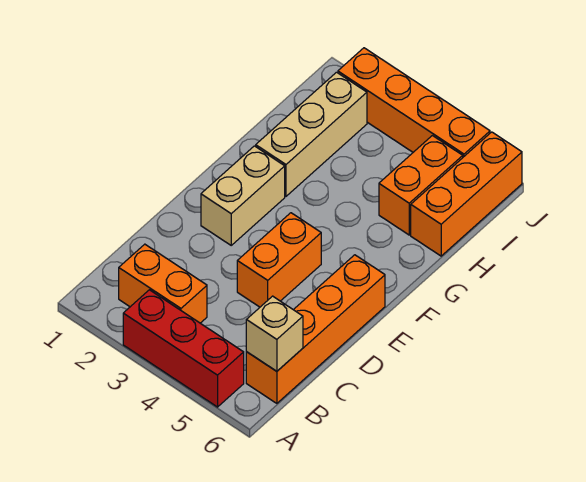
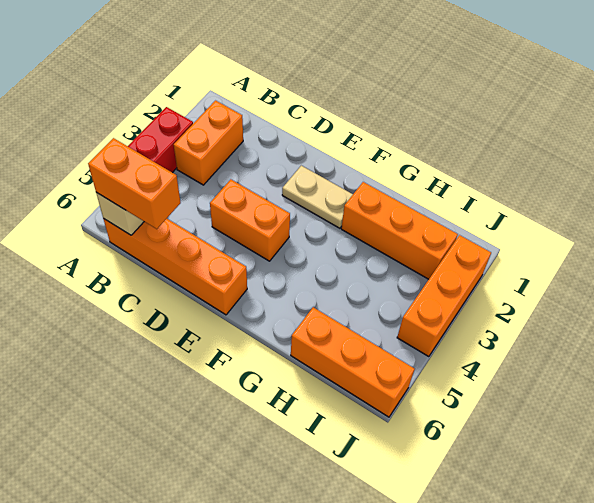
tan 1x2 brick [201,146,285,245] -> tan 1x2 plate [282,166,353,228]
tan 1x3 brick [256,72,367,196] -> orange 1x3 brick [341,182,458,279]
orange 1x2 brick [379,136,463,235] -> orange 1x2 brick moved to [88,138,181,229]
orange 1x4 brick [338,48,490,157] -> orange 1x3 brick [397,235,491,357]

